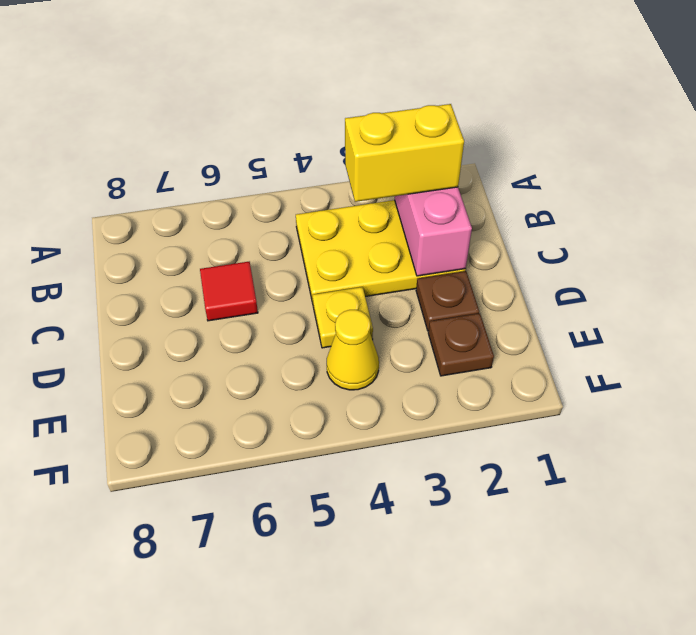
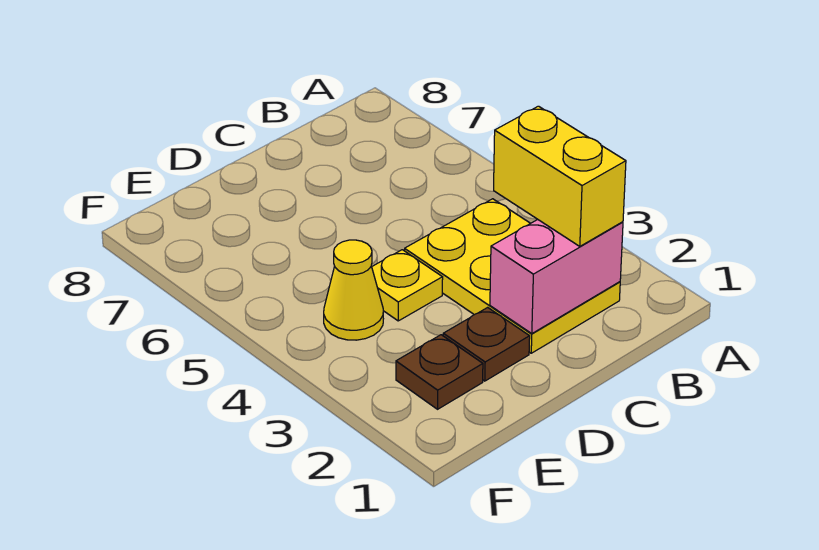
red 1x1 tile [200,262,258,321] -> none

